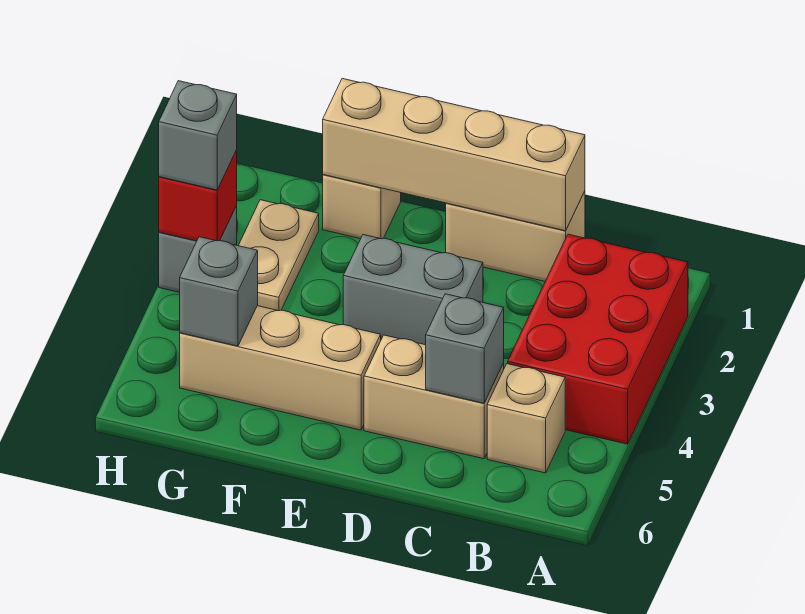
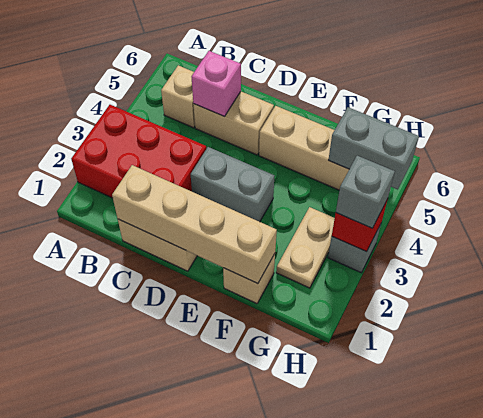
red 2x3 brick [508,234,688,444] -> red 2x3 brick turned to [71,105,206,198]
grey 1x1 brick [426,294,504,403] -> pink 1x1 brick [191,51,241,117]
grey 1x1 brick [180,237,258,346] -> grey 1x2 brick [329,107,419,190]

